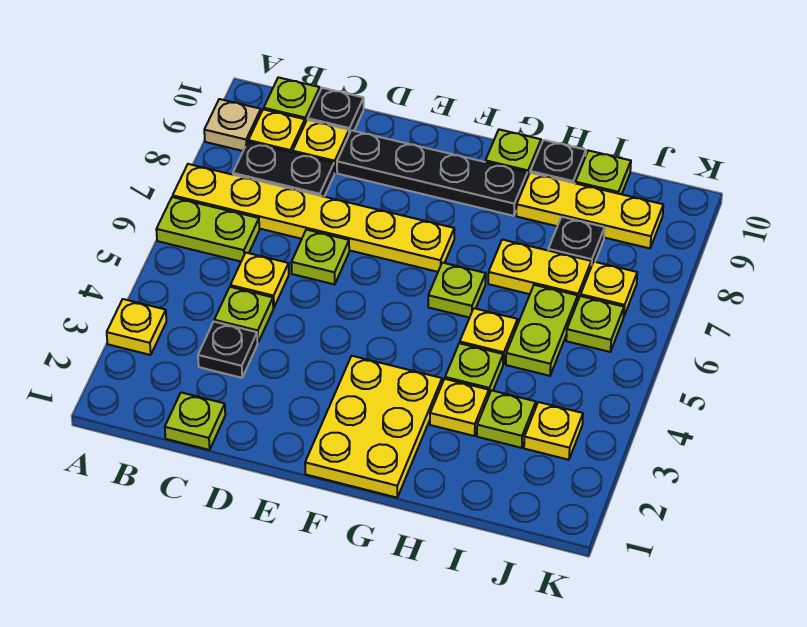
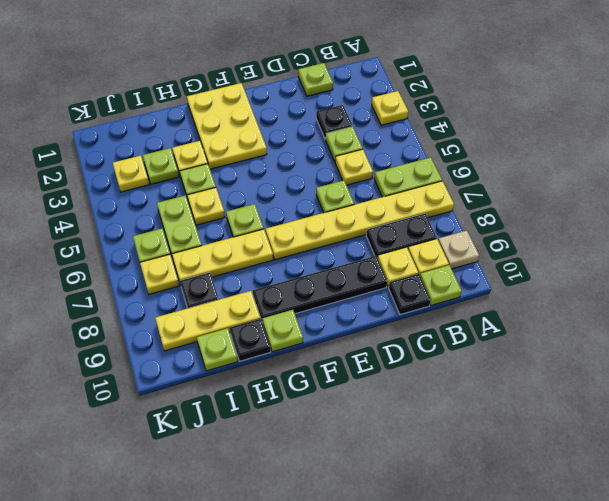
yellow 1x2 plate [488,240,591,302] -> yellow 1x3 plate [172,229,273,281]

